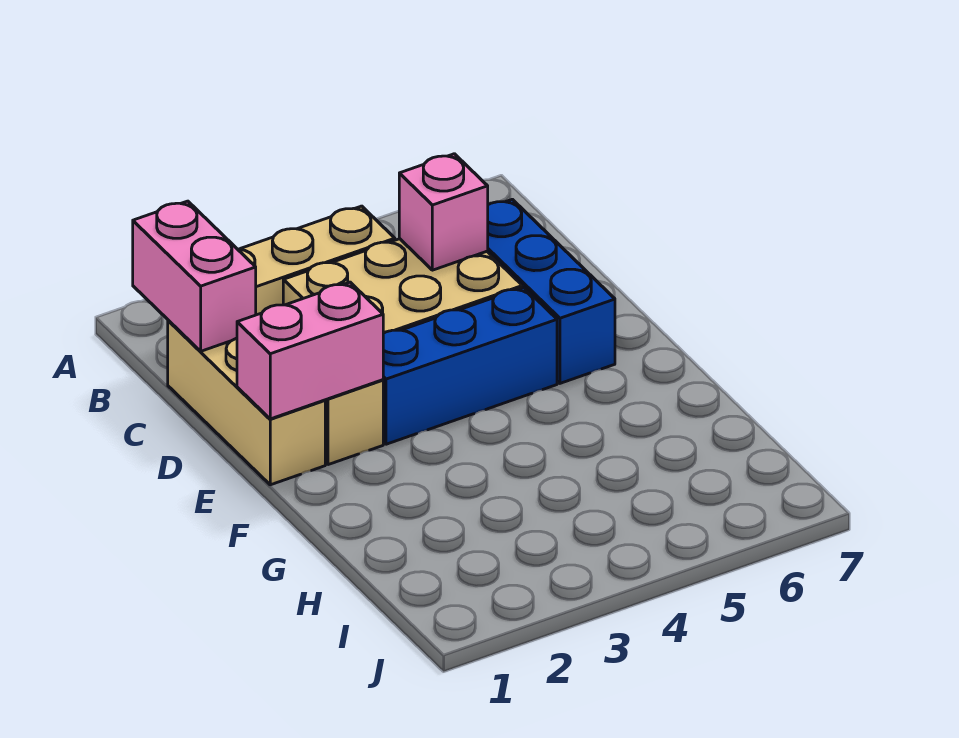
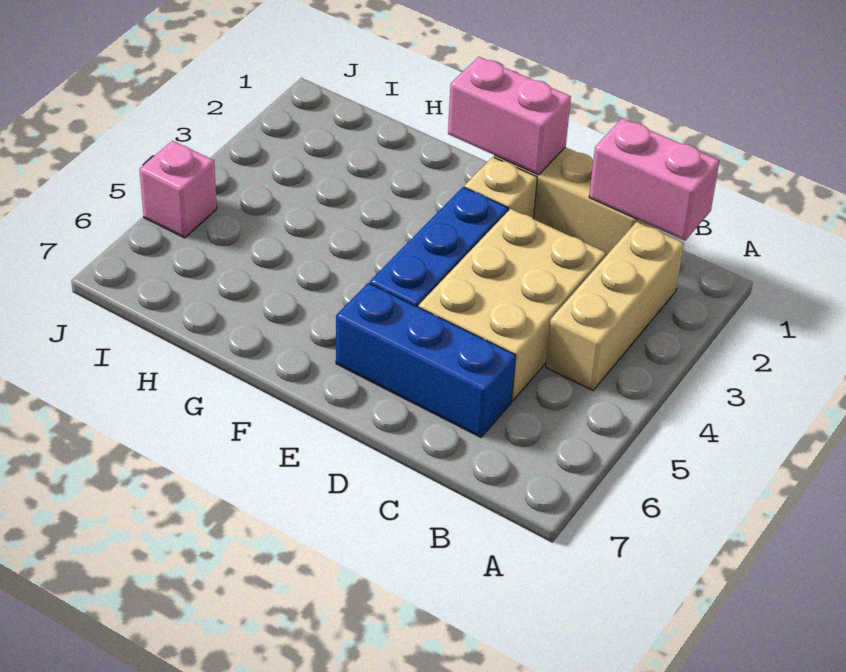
pink 1x1 brick [399,154,488,270] -> pink 1x1 brick moved to [140,141,217,238]
pink 1x2 brick [237,282,383,419] -> pink 1x2 brick turned to [448,57,571,175]

